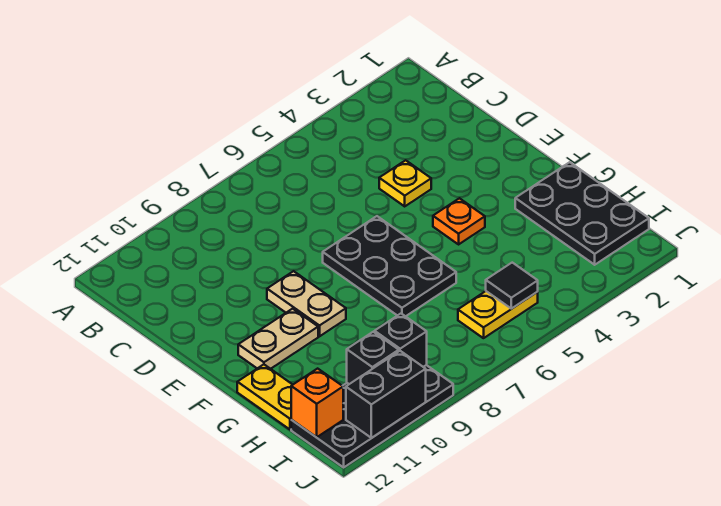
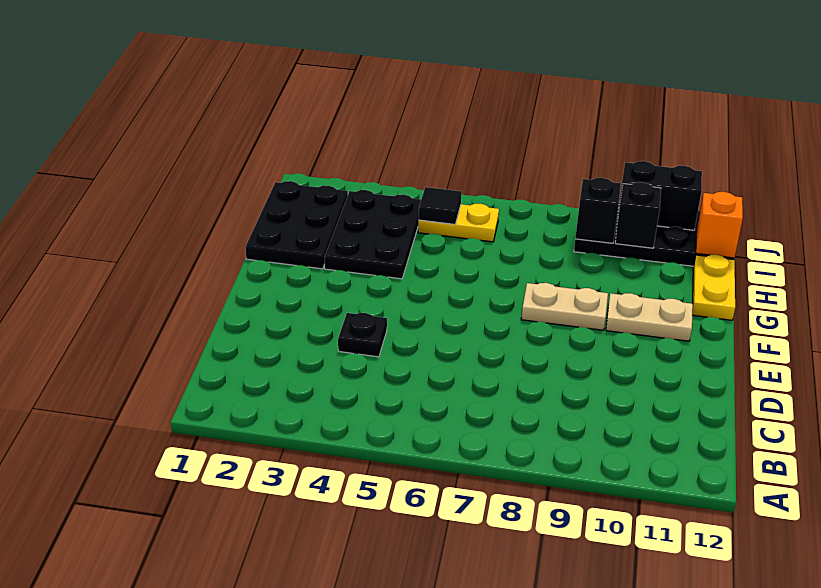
yellow 1x1 plate [379,160,431,206] -> black 1x1 plate [338,313,387,357]
black 2x3 plate [323,216,456,316] -> black 2x3 plate moved to [324,190,421,279]
tan 1x2 plate [267,271,346,336] -> tan 1x2 plate turned to [521,283,608,330]
orange 1x1 plate [433,198,485,244] -> none

